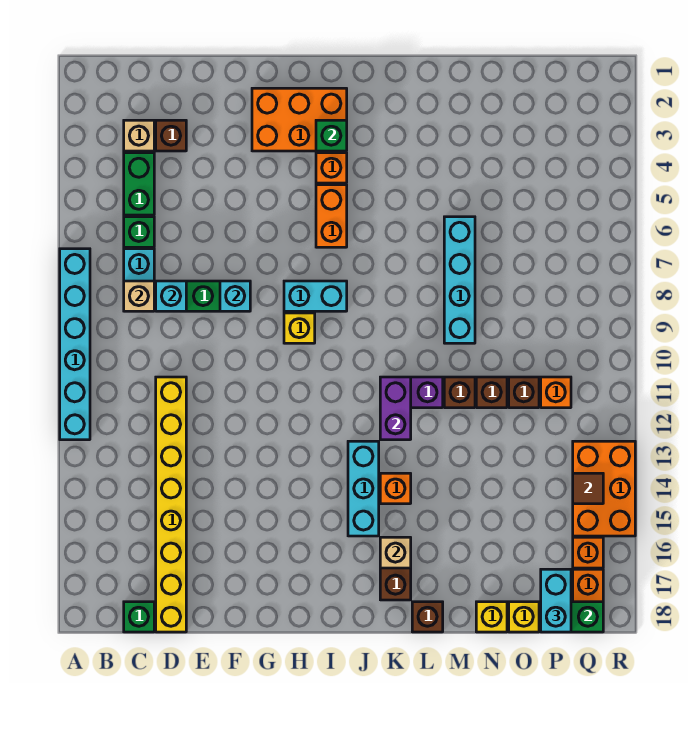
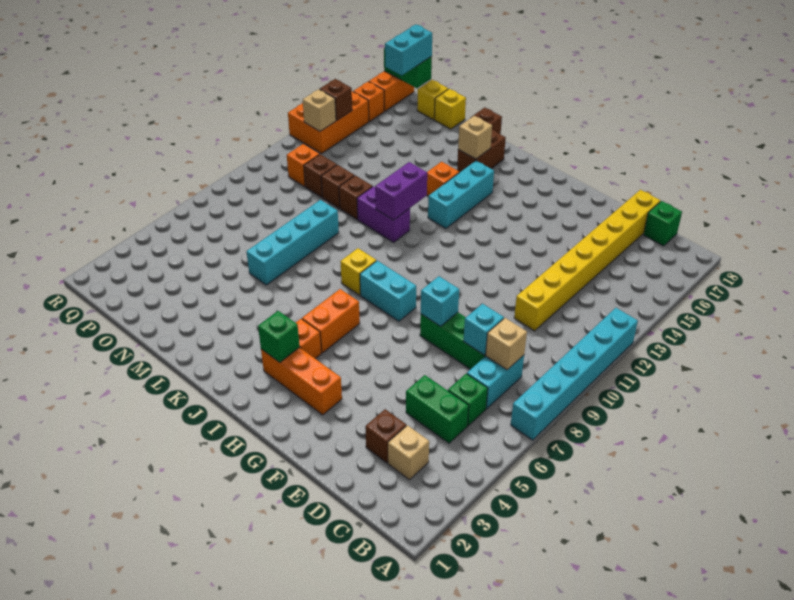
green 1x2 brick [124,153,154,215] -> green 1x2 brick turned to [406,375,469,443]
orange 2x3 brick [252,88,347,151] -> orange 1x3 brick [261,347,342,415]
yellow 1x1 brick [284,313,315,343] -> yellow 1x1 brick moved to [340,248,376,295]
none -> tan 1x1 brick [303,89,336,131]
brown 1x1 tile [573,473,603,504] -> brown 1x1 brick [320,79,352,120]

